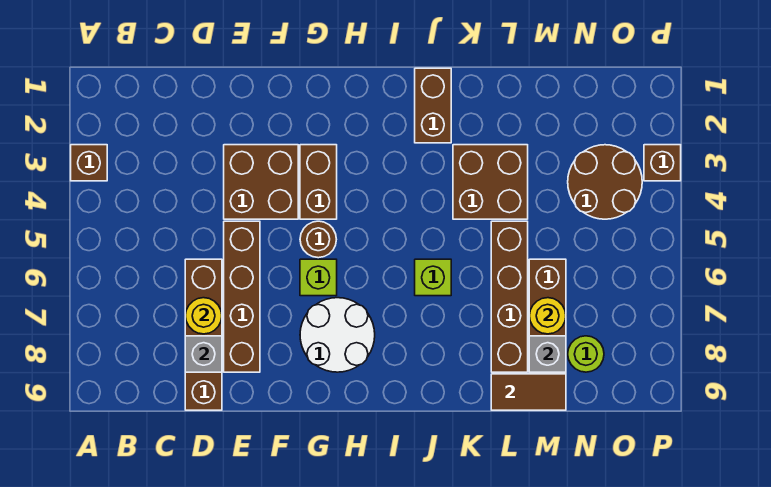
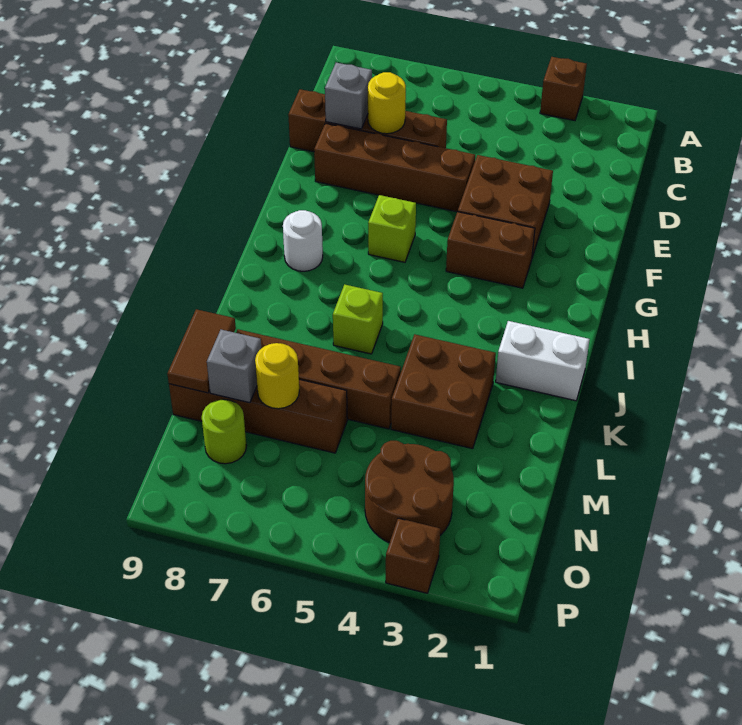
brown 1x1 round brick [300,221,336,258] -> none
white 2x2 round brick [300,298,375,372] -> white 1x1 round brick [283,210,323,271]
brown 1x2 brick [415,68,451,143] -> white 1x2 brick [496,321,590,401]

